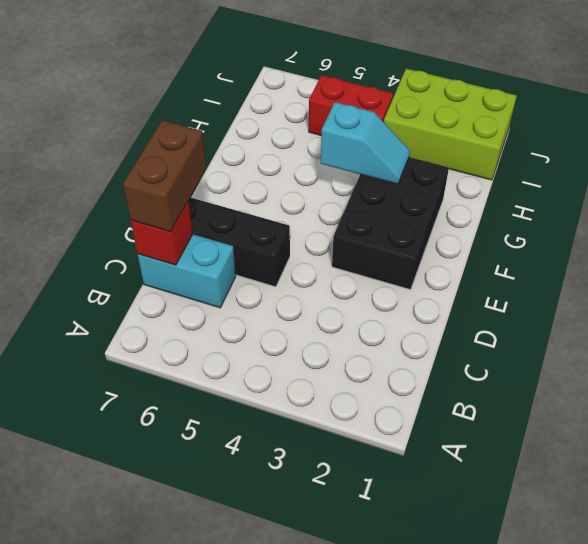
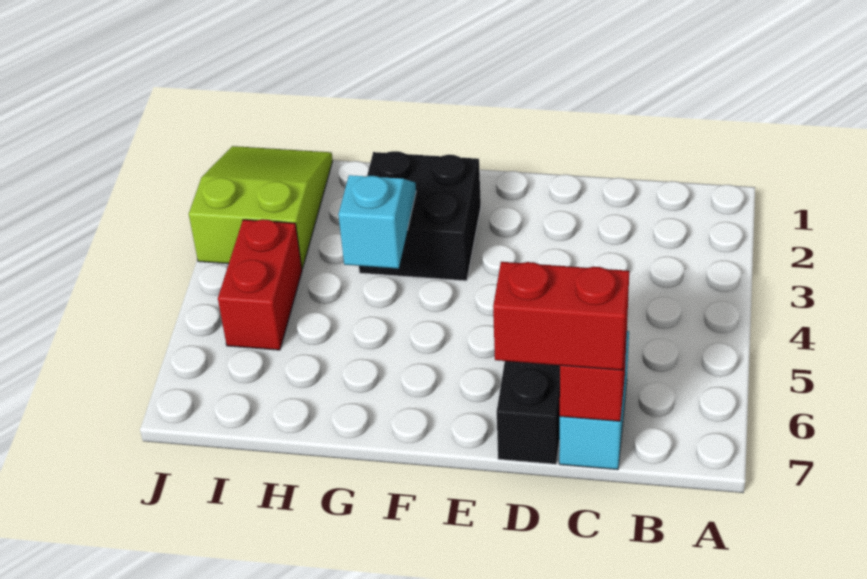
brown 1x2 brick [123,120,206,232] -> red 1x2 brick [493,262,629,370]
black 2x3 brick [332,157,449,290] -> black 2x2 brick [359,151,481,281]
lime 2x3 brick [384,69,517,180] -> lime 2x3 slope [189,146,333,269]

